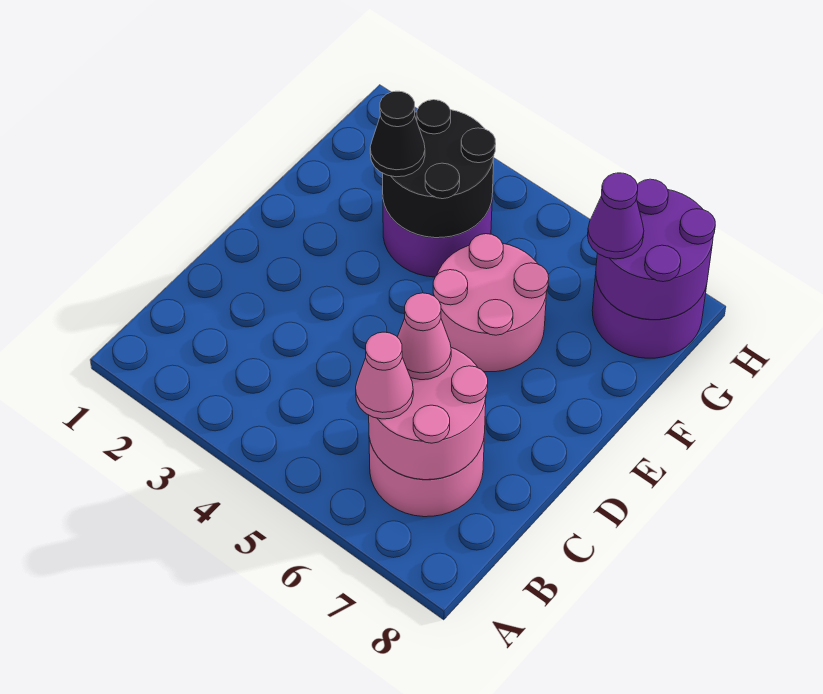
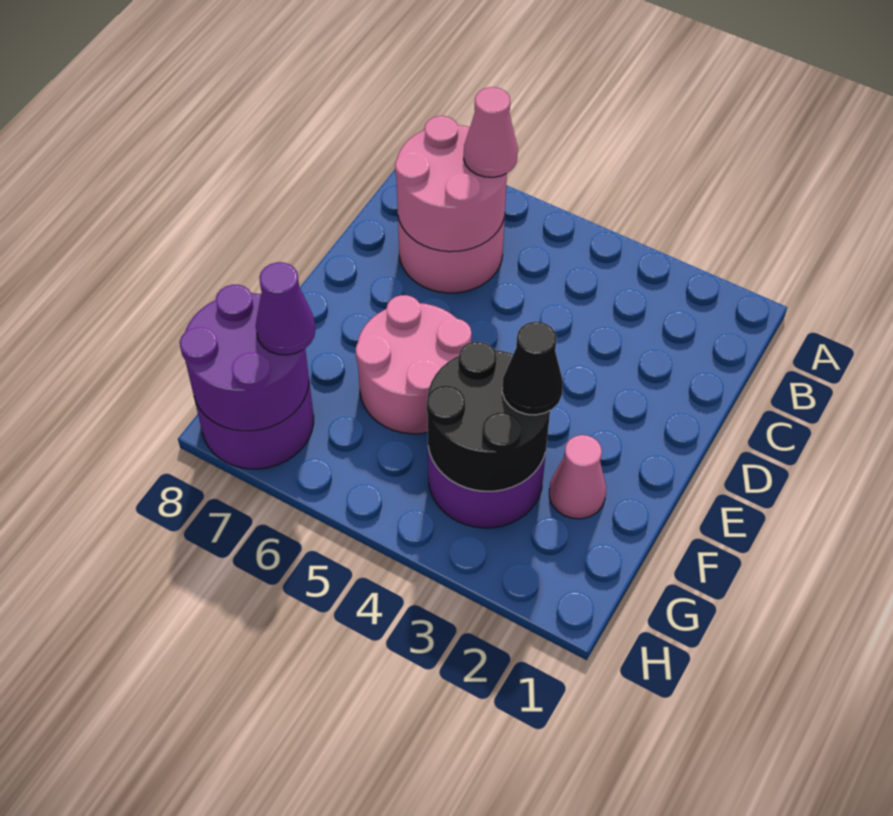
pink 1x1 cone [398,293,451,380] -> pink 1x1 cone moved to [549,435,606,519]

